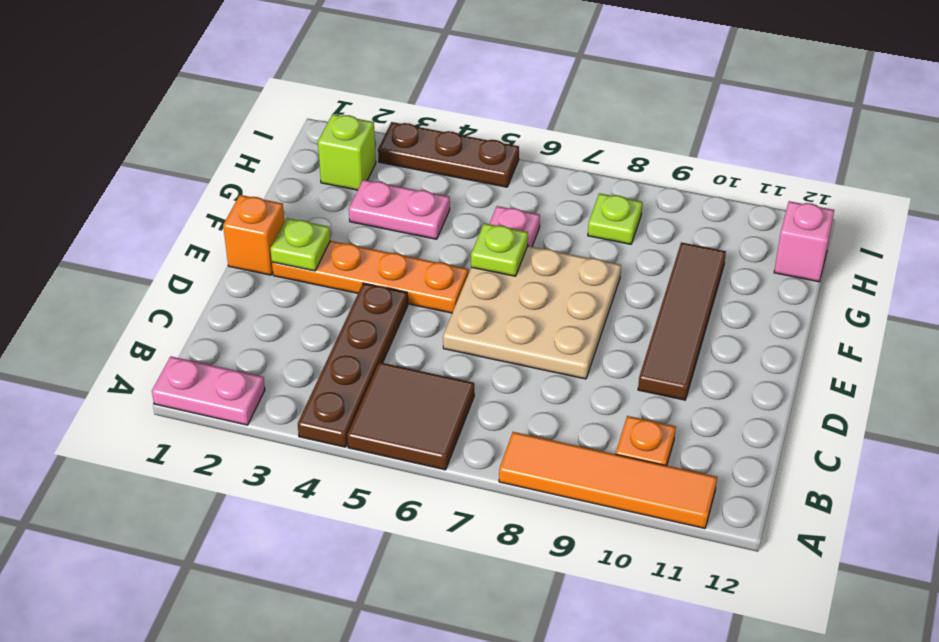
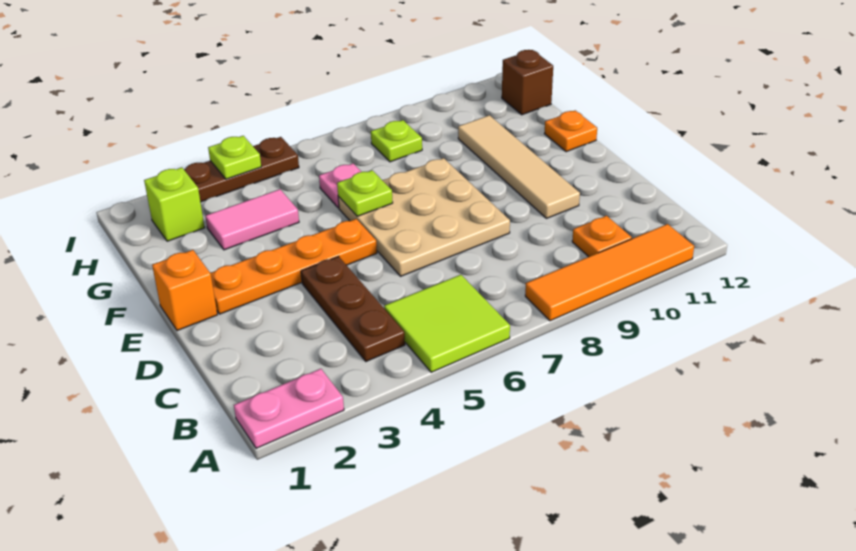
brown 1x4 plate [298,283,408,447] -> brown 1x3 plate [301,256,405,361]
brown 2x2 tile [347,362,474,470] -> lime 2x2 tile [384,275,510,372]
brown 1x4 tile [638,242,726,400] -> tan 1x4 tile [458,115,580,218]
lime 1x1 plate [271,218,330,271] -> lime 1x1 plate moved to [208,136,261,179]
none -> orange 1x1 plate [544,110,597,152]
pink 1x2 plate [349,180,450,239] -> pink 1x2 tile [205,189,299,250]
pink 1x1 brick [774,201,834,282] -> brown 1x1 brick [502,50,553,115]

